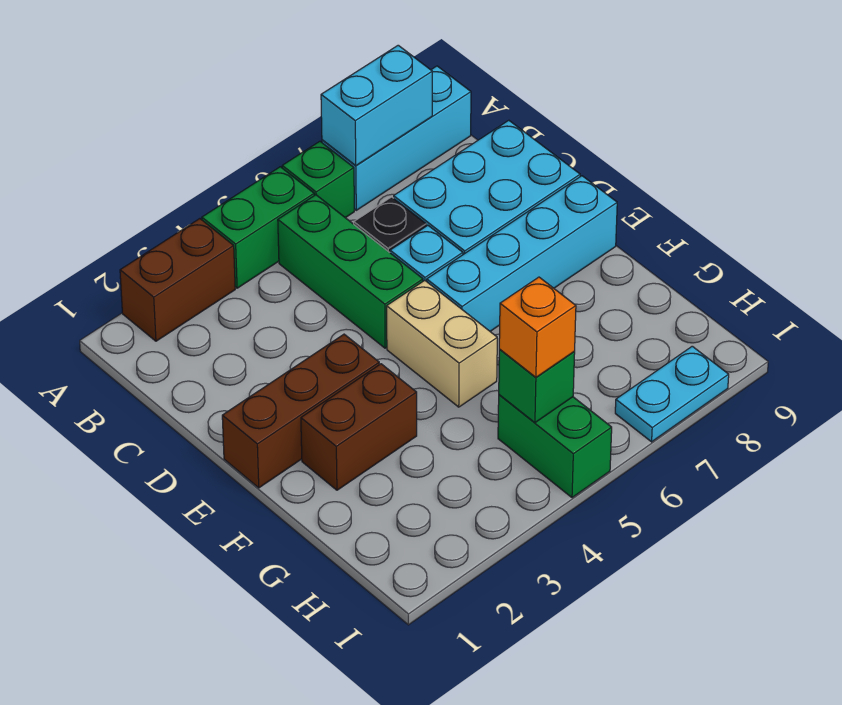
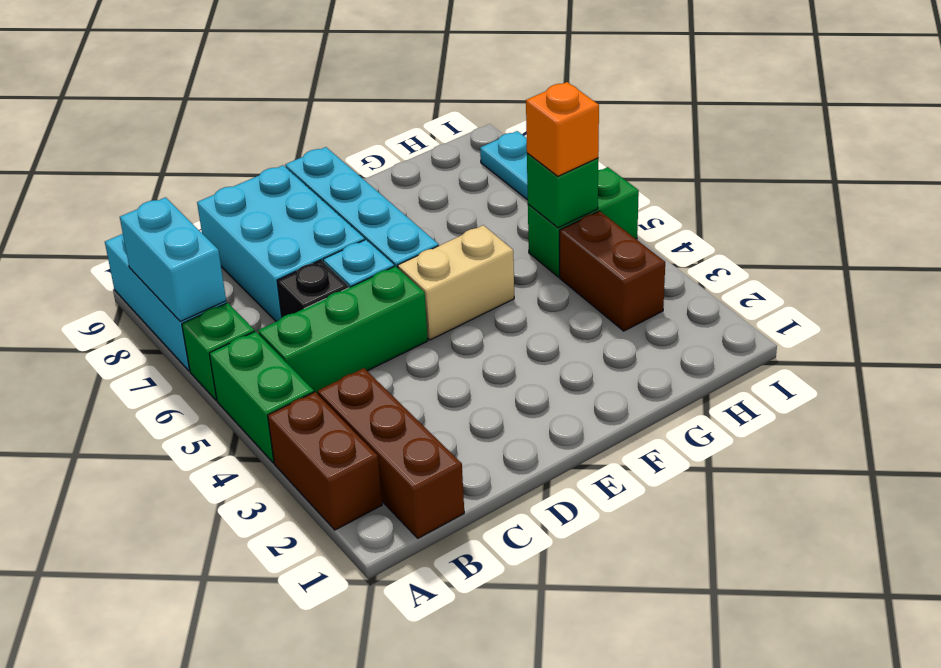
brown 1x3 brick [222,334,379,488] -> brown 1x3 brick moved to [318,368,464,538]
brown 1x2 brick [301,364,417,490] -> brown 1x2 brick moved to [560,211,665,331]

